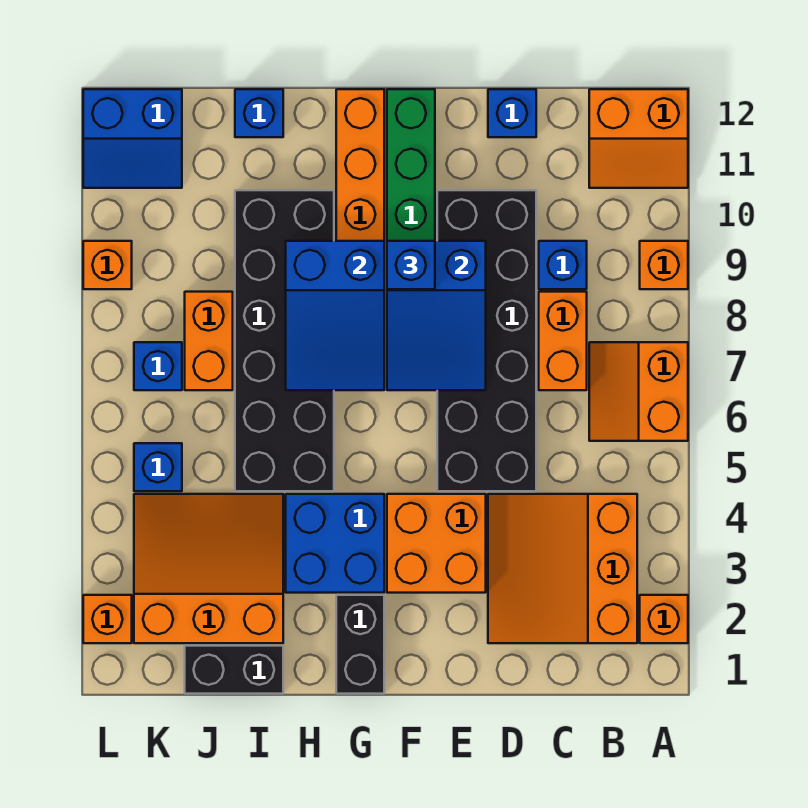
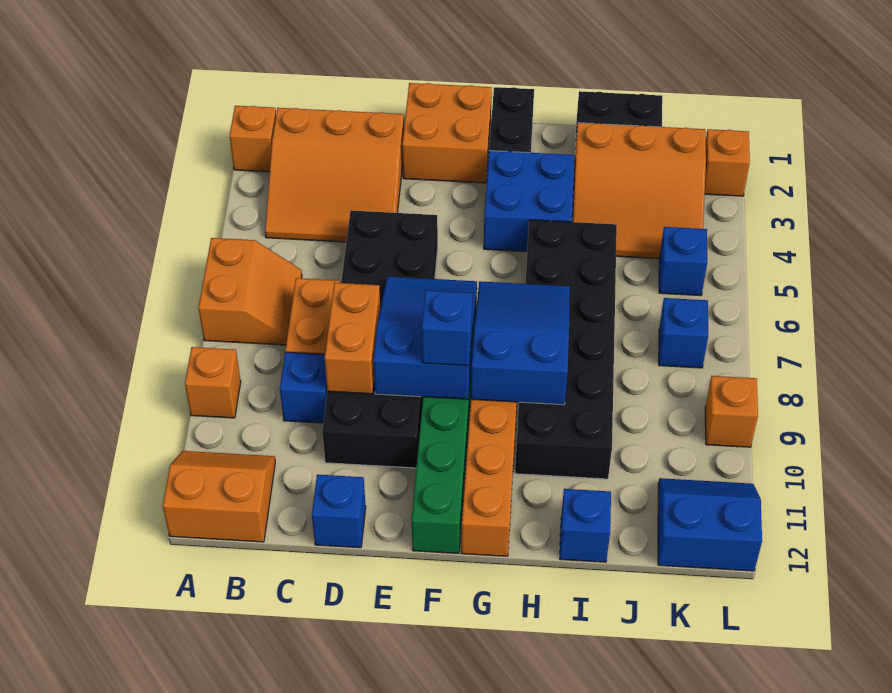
orange 3x3 slope [488,494,637,643] -> orange 3x3 slope turned to [265,108,404,242]
orange 2x2 brick [387,494,486,593] -> orange 2x2 brick moved to [402,83,492,183]
orange 1x2 brick [185,292,233,390] -> orange 1x2 brick moved to [325,283,381,394]

